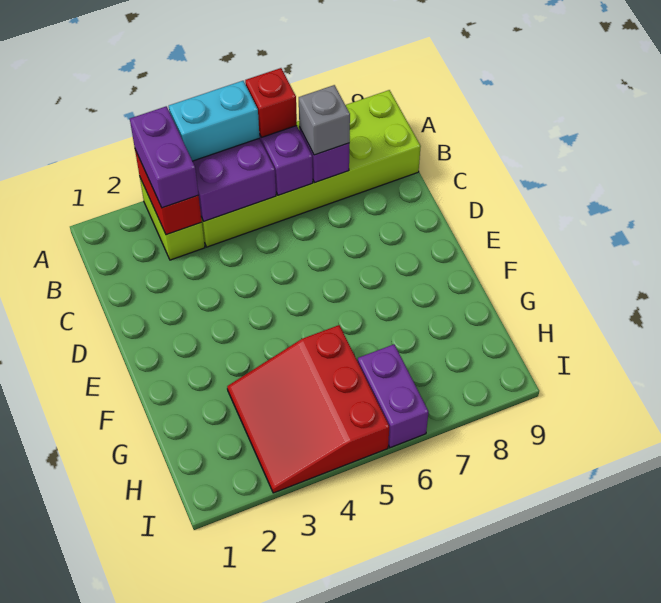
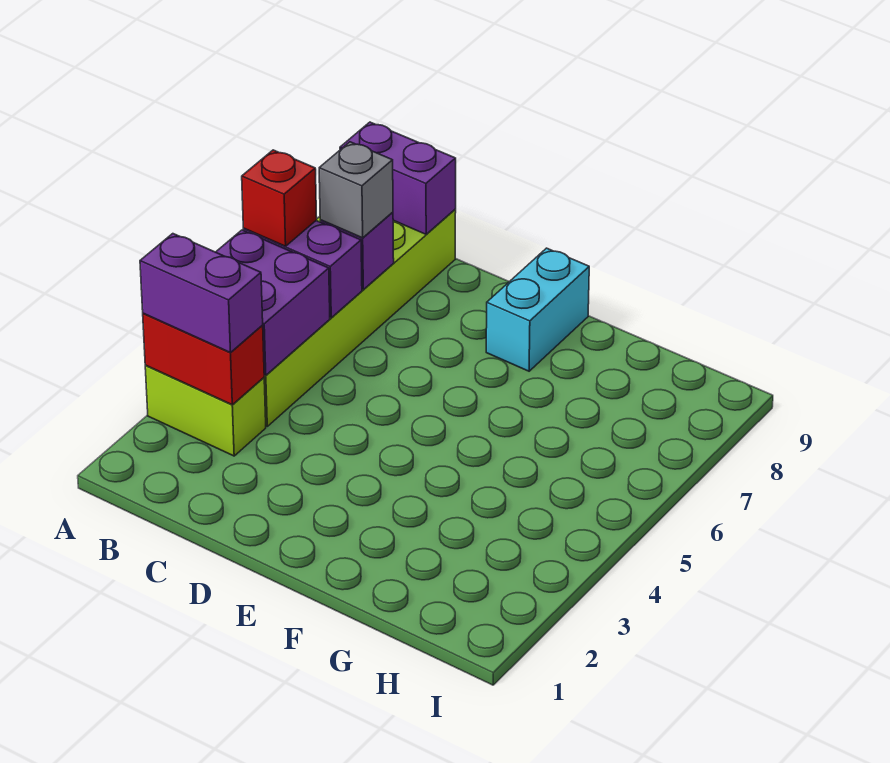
cyan 1x2 brick [169,81,260,161] -> cyan 1x2 brick moved to [486,248,589,371]
red 3x3 slope [227,325,389,493] -> none
purple 1x2 brick [358,344,429,448] -> purple 1x2 brick moved to [340,122,456,234]

